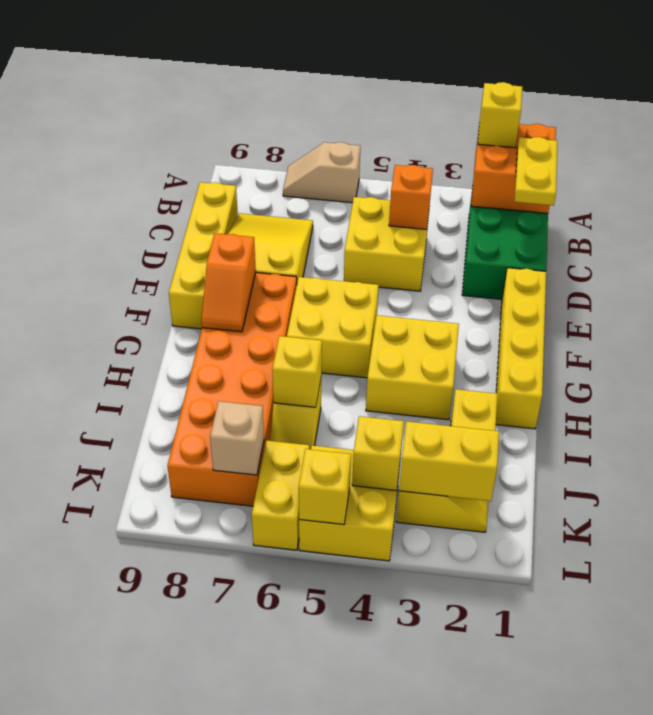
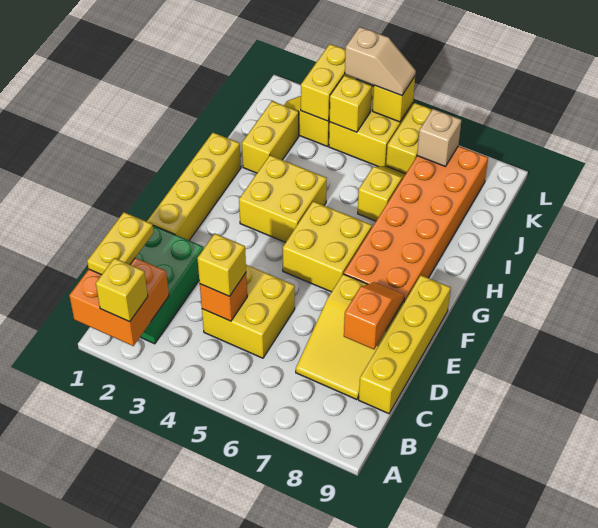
tan 1x2 slope [283,142,360,203] -> tan 1x2 slope moved to [345,27,416,96]
orange 1x2 slope [201,233,256,332] -> orange 1x2 slope moved to [344,282,405,349]
yellow 1x1 brick [272,336,322,407] -> yellow 1x1 brick moved to [197,234,246,296]
yellow 1x2 brick [399,421,499,501] -> yellow 1x2 brick turned to [301,44,356,121]

